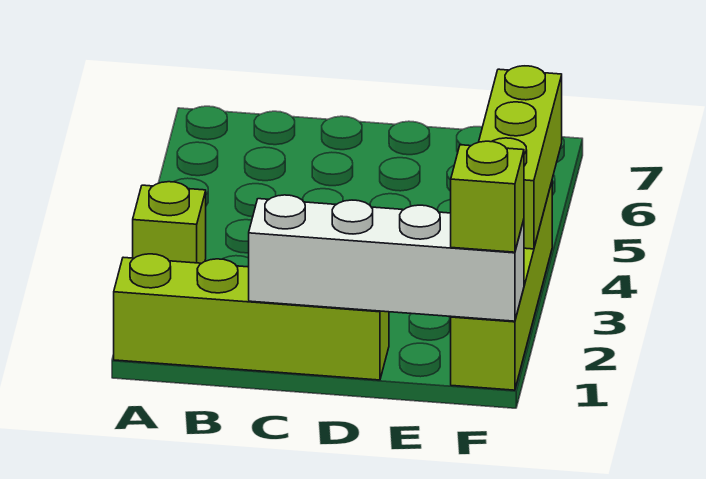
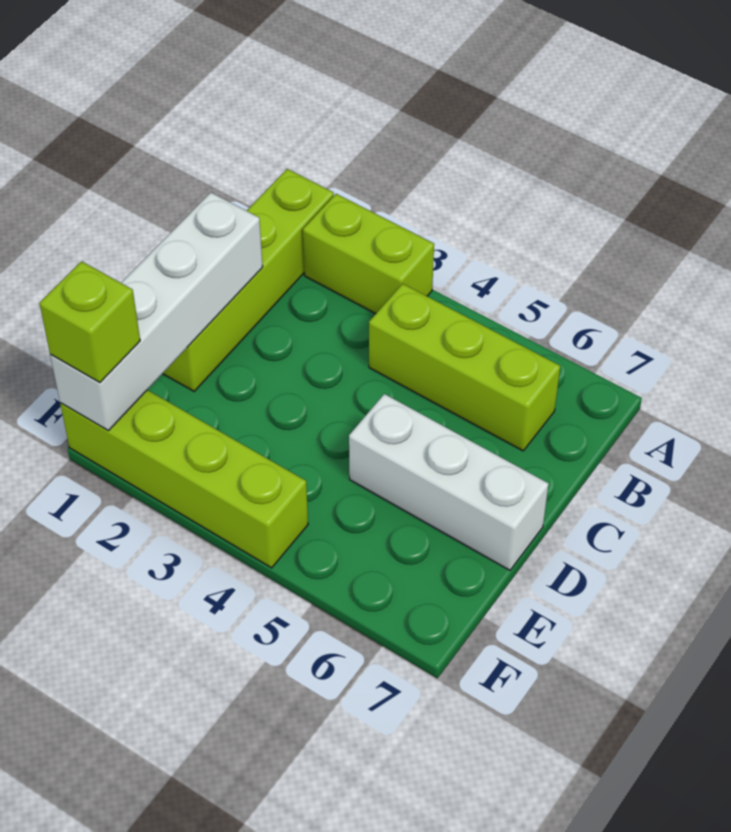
lime 1x1 brick [133,182,206,263] -> lime 1x2 brick [303,194,434,314]
none -> white 1x3 brick [349,394,549,570]
lime 1x3 brick [479,66,562,249] -> lime 1x3 brick moved to [369,284,560,451]

